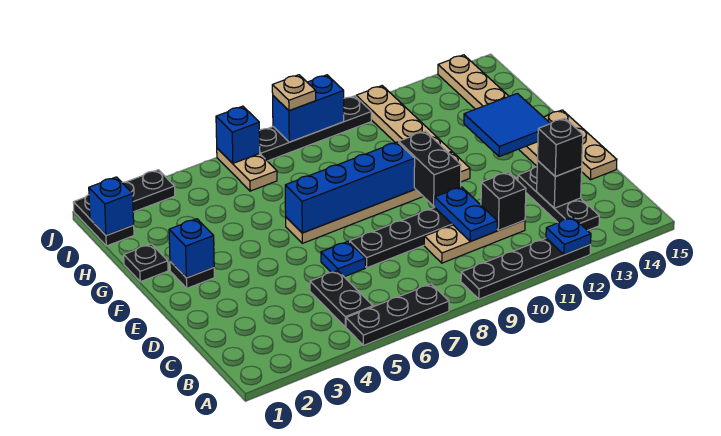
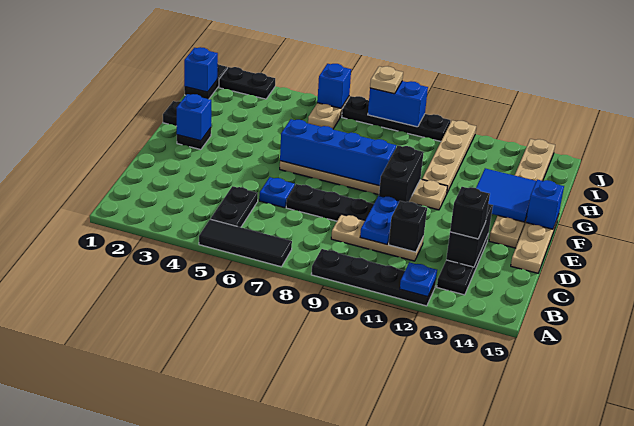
black 1x3 plate [346,284,449,345] -> black 1x3 tile [199,219,292,267]
black 1x1 brick [537,161,582,208] -> black 1x2 brick [446,204,493,267]
none -> blue 1x1 brick [526,180,564,229]

